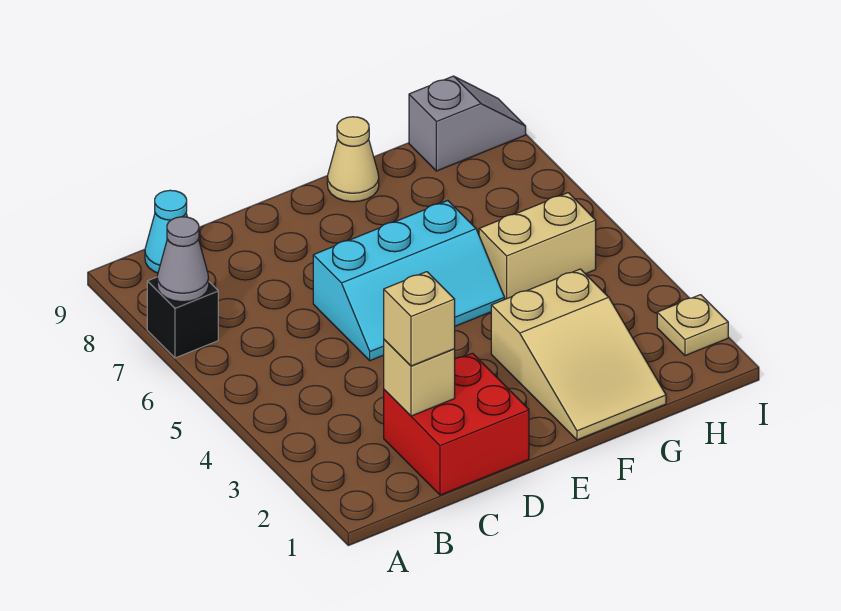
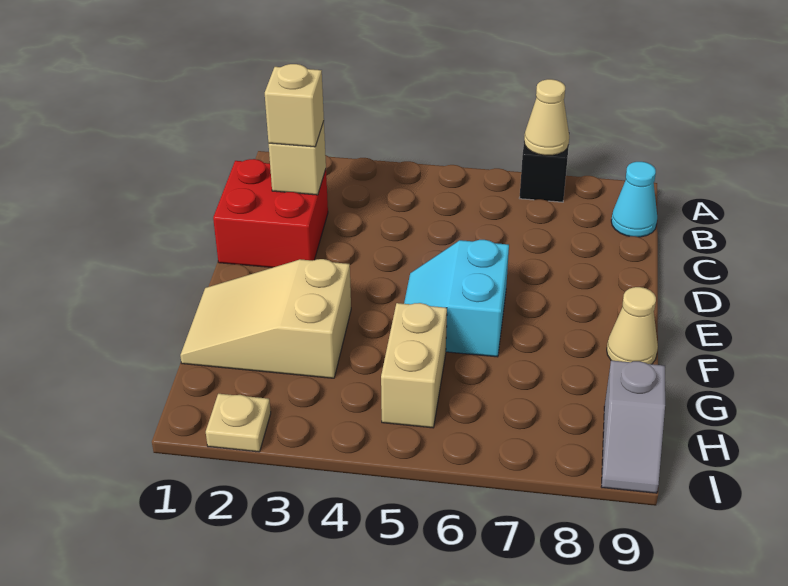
grey 1x1 cone [157,217,209,302] -> tan 1x1 cone [524,79,569,155]
cyan 2x3 slope [313,201,505,361] -> cyan 2x2 slope [404,240,509,357]

